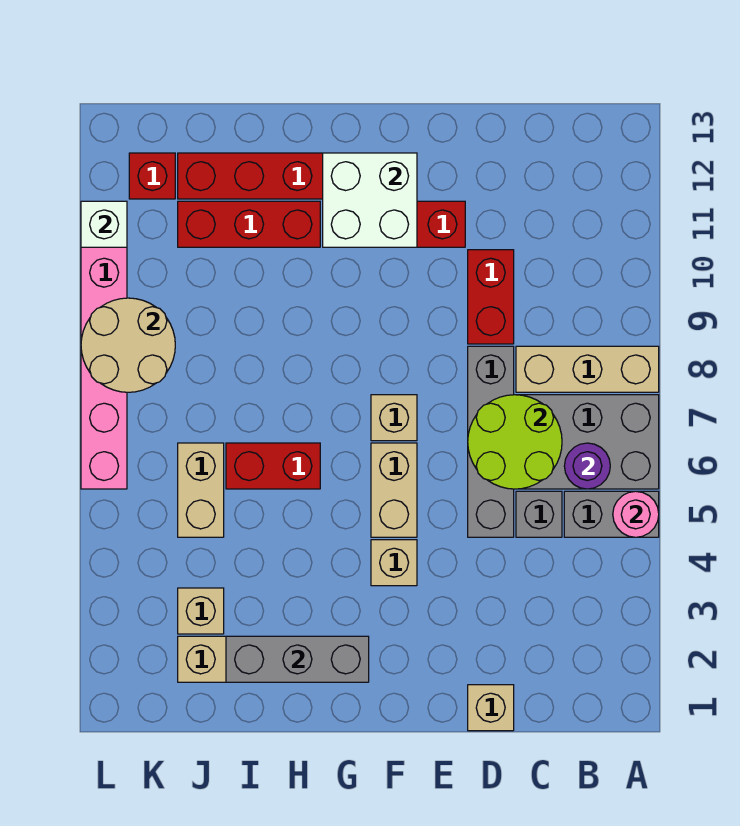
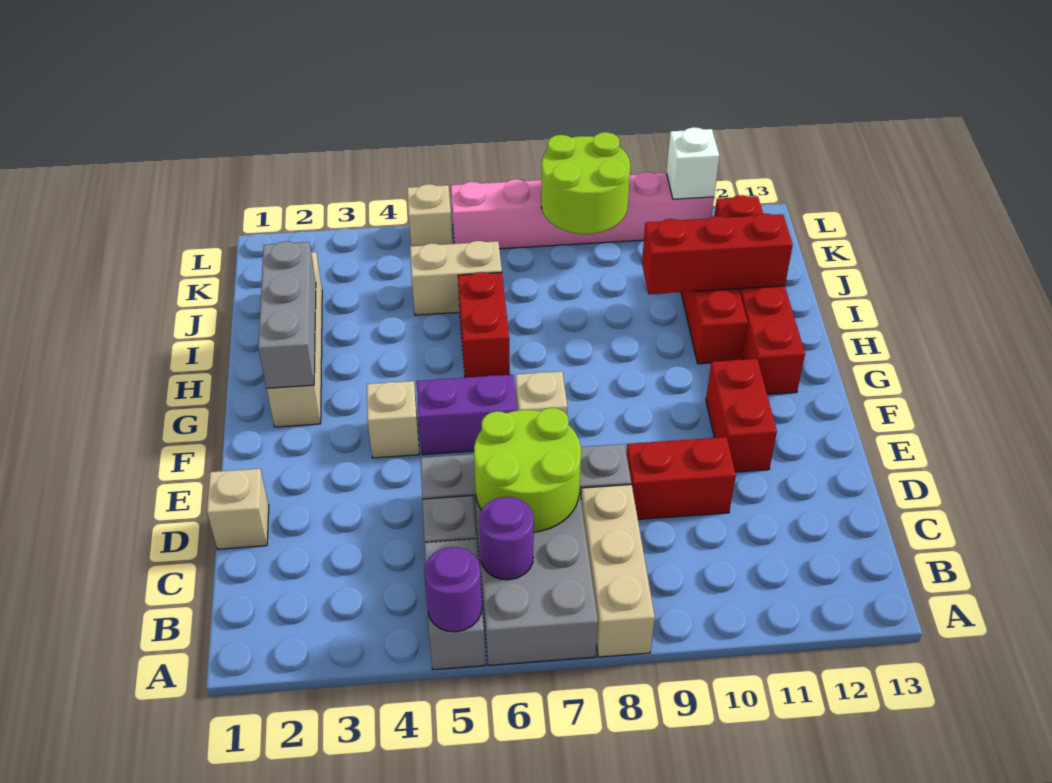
pink 1x1 round brick [613,491,659,537] -> purple 1x1 round brick [424,547,482,632]
tan 1x2 brick [371,443,417,537] -> purple 1x2 brick [417,375,517,455]
white 2x2 brick [323,153,417,247] -> none
none -> red 1x3 brick [642,213,793,294]
tan 1x1 brick [178,588,224,634] -> tan 1x1 brick moved to [407,184,452,246]
tan 2x2 round brick [81,298,175,392] -> lime 2x2 round brick [541,132,630,234]

